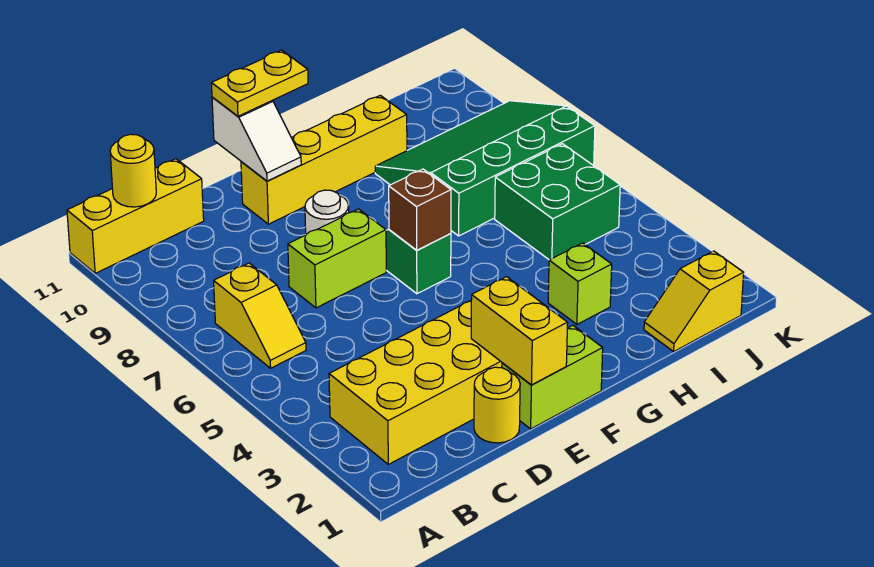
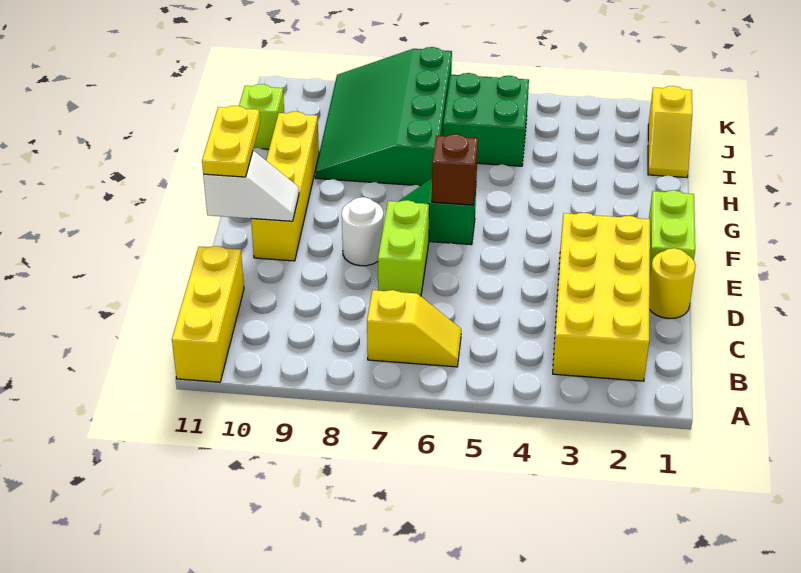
yellow 1x1 round brick [110,134,156,207] -> none
yellow 1x2 brick [471,277,568,385] -> none
lime 1x1 brick [548,243,612,324] -> lime 1x1 brick moved to [239,84,284,149]

